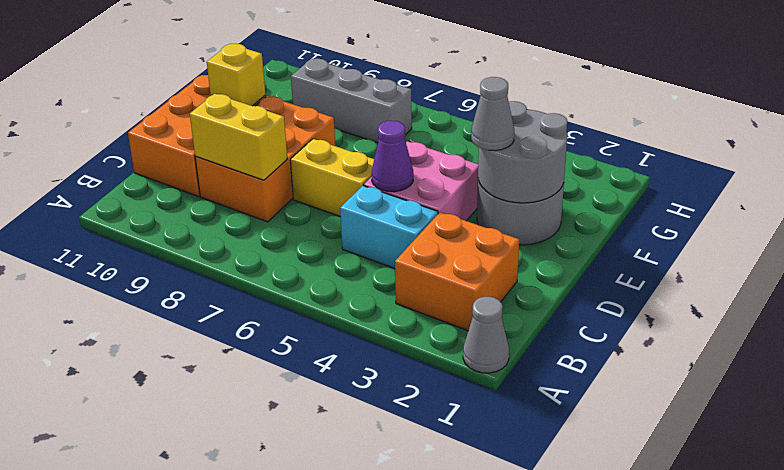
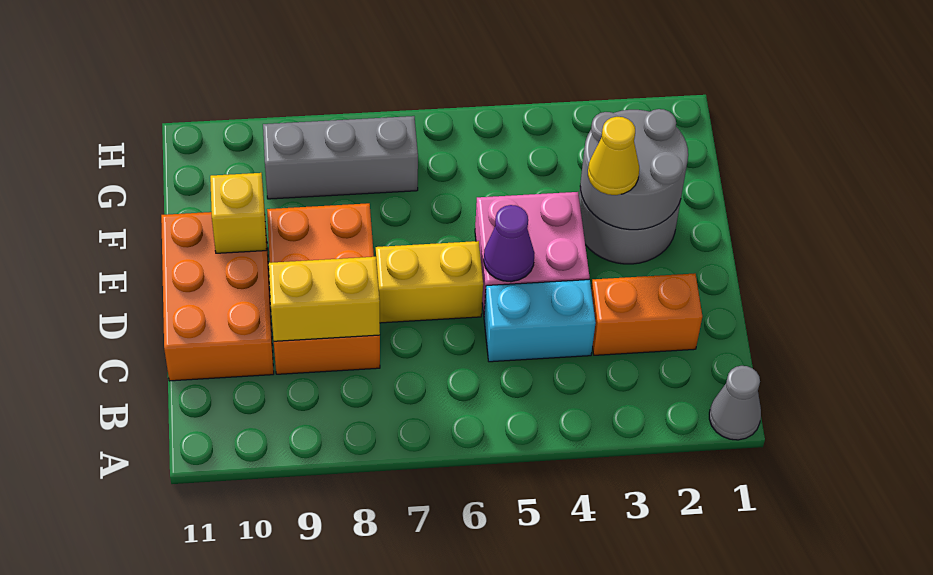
orange 2x2 brick [395,212,519,331] -> orange 1x2 brick [591,274,702,355]
grey 1x1 cone [471,77,514,151] -> yellow 1x1 cone [588,117,639,195]

